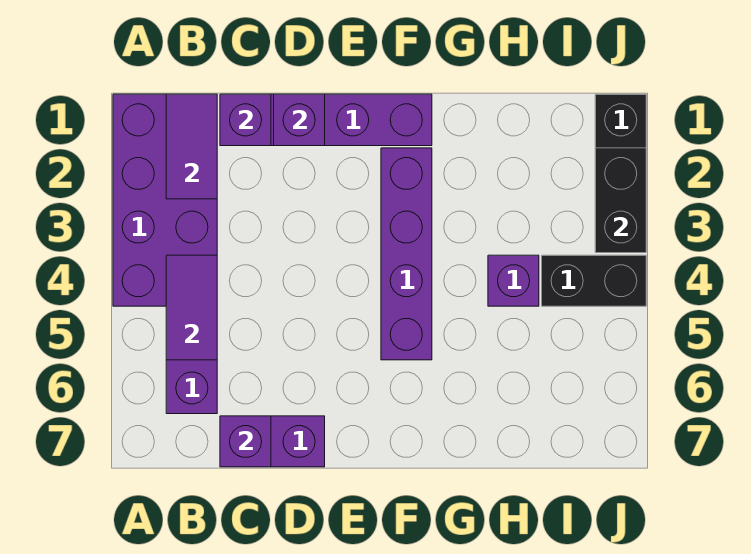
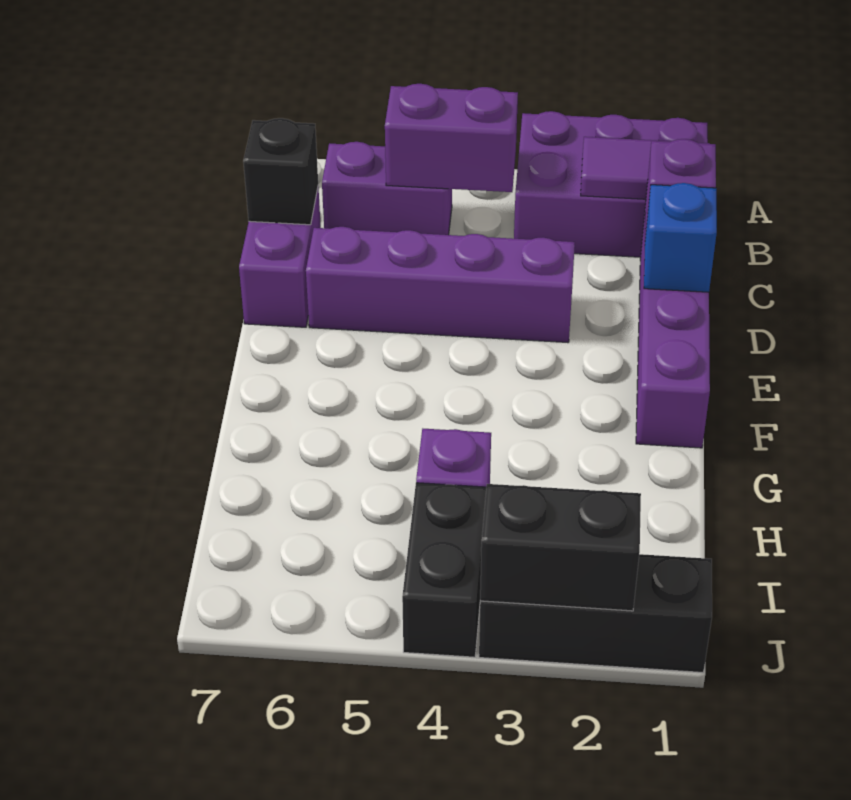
purple 2x4 brick [113,94,217,306] -> purple 2x3 brick [514,111,708,257]
purple 1x2 tile [166,255,217,360] -> purple 1x2 brick [385,84,518,192]
purple 1x1 brick [220,416,271,467] -> black 1x1 brick [243,118,318,225]
purple 1x1 brick [274,94,325,146] -> blue 1x1 brick [644,183,717,292]
purple 1x4 brick [381,148,432,360] -> purple 1x4 brick moved to [306,227,575,342]

